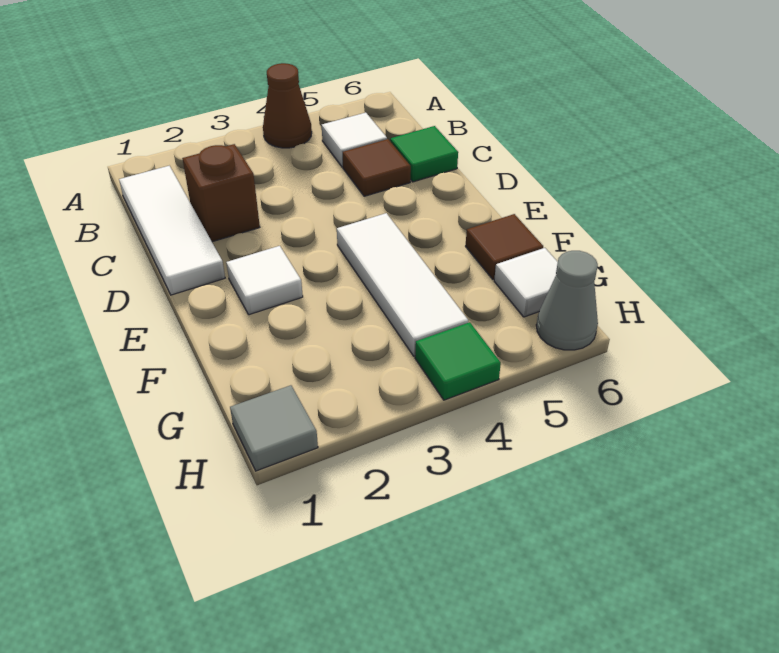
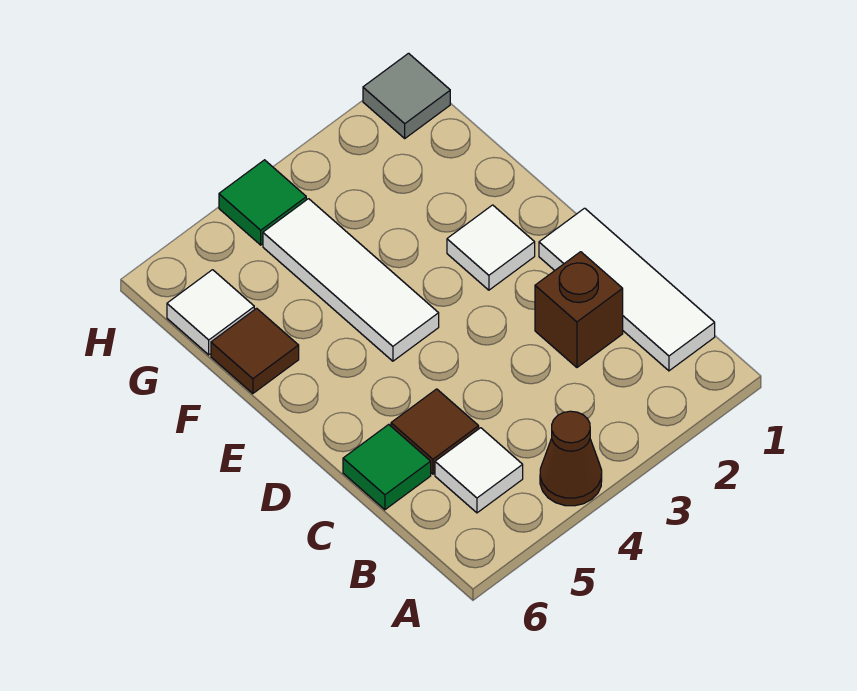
grey 1x1 cone [536,251,598,350] -> none

